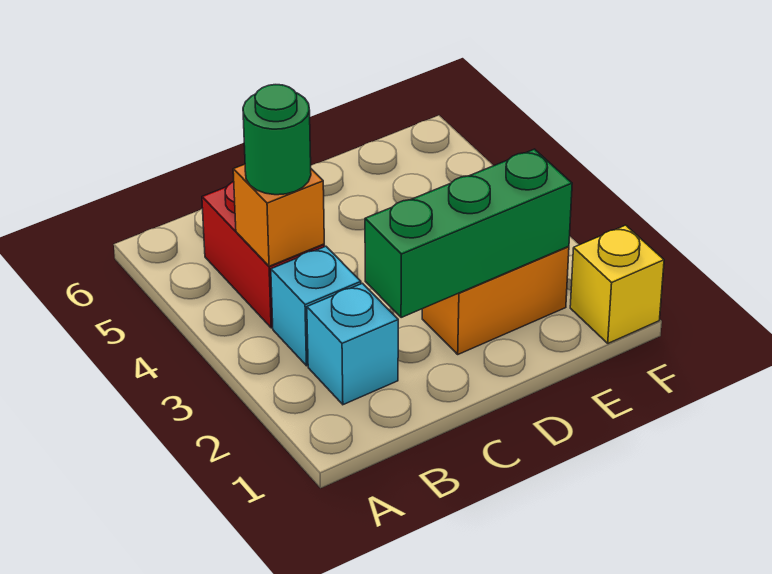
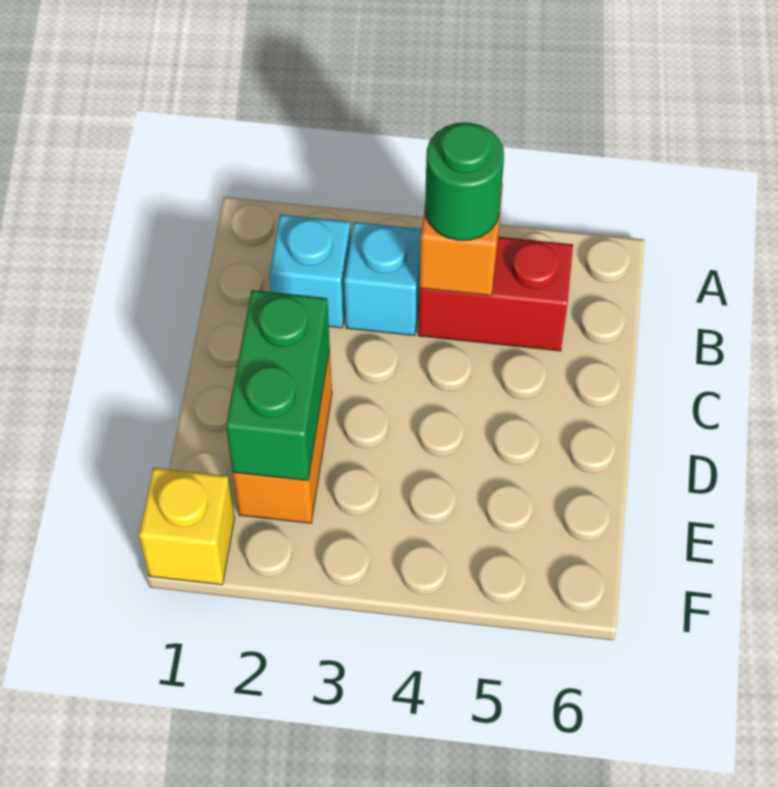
green 1x3 brick [365,149,572,318] -> green 1x2 brick [226,290,330,481]

